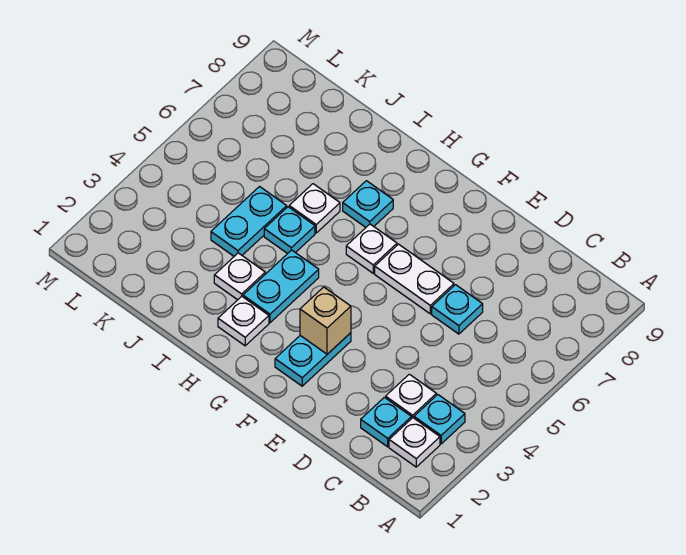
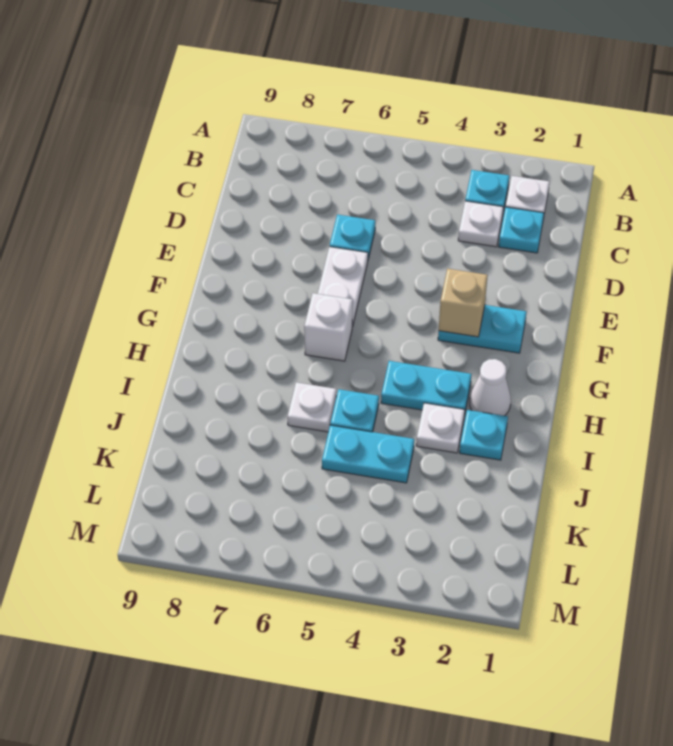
white 1x1 plate [346,224,397,273] -> white 1x1 brick [304,293,353,361]
white 1x1 plate [218,296,269,346] -> white 1x1 cone [470,359,511,416]
cyan 1x1 plate [343,181,393,227] -> cyan 1x1 plate moved to [460,410,508,460]

